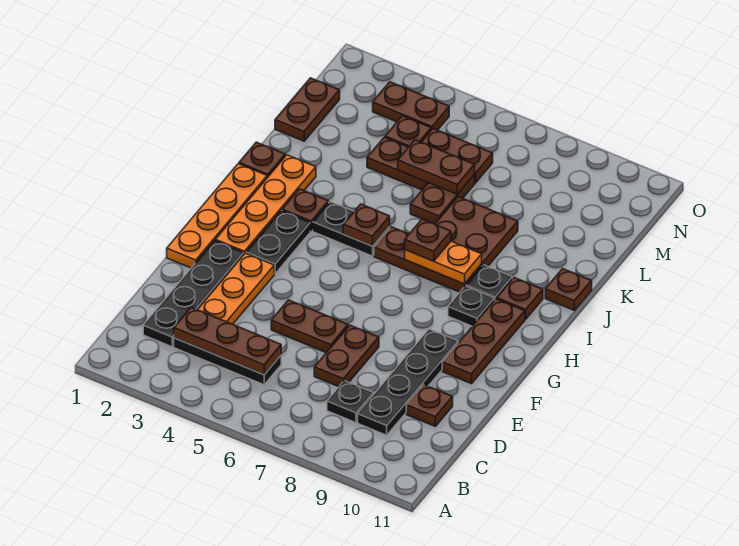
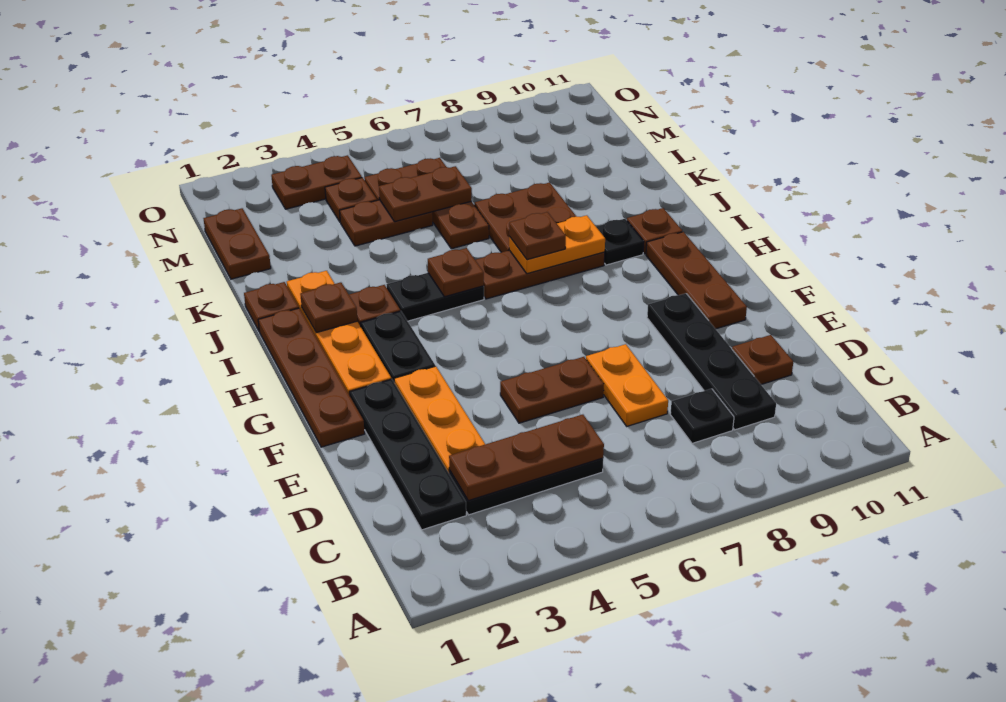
brown 1x2 plate [314,325,379,387] -> orange 1x2 plate [586,344,668,426]
orange 1x4 plate [167,164,267,268] -> brown 1x4 plate [258,308,365,447]
black 1x1 plate [448,286,494,326] -> none
brown 1x1 plate [545,269,592,310] -> brown 1x1 plate moved to [300,282,357,333]

